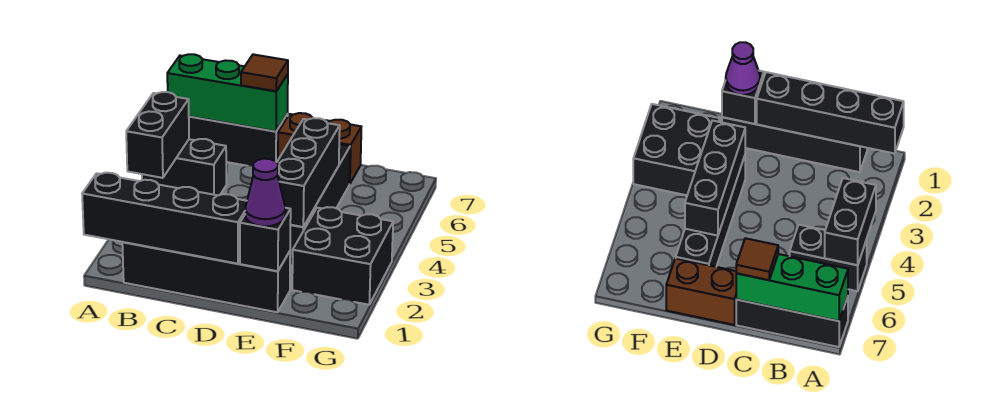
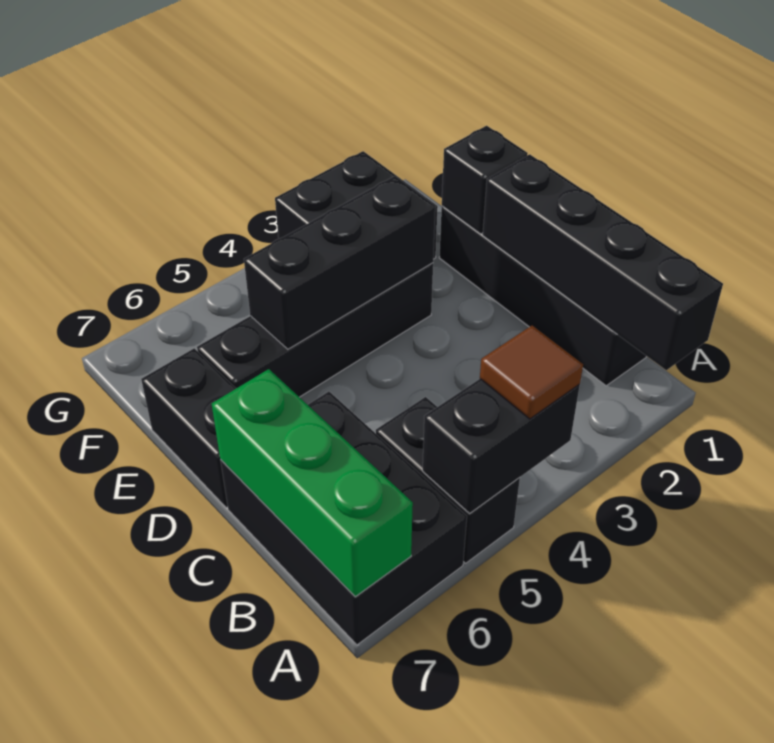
black 1x3 brick [189,114,288,166] -> black 2x3 brick [220,392,467,645]
brown 1x1 tile [241,54,288,91] -> brown 1x1 tile moved to [480,326,583,419]
brown 1x2 brick [278,113,361,184] -> black 1x2 brick [141,348,236,508]
purple 1x1 cone [245,159,285,226] -> none

